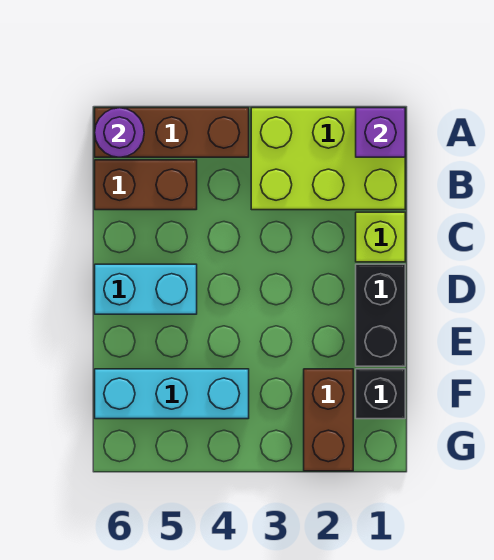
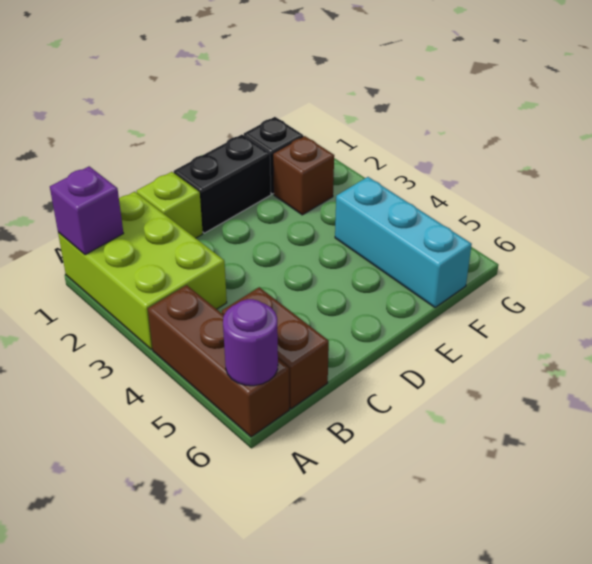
cyan 1x2 brick [95,264,197,314] -> none
brown 1x2 brick [304,369,353,471] -> brown 1x1 brick [273,136,334,215]

